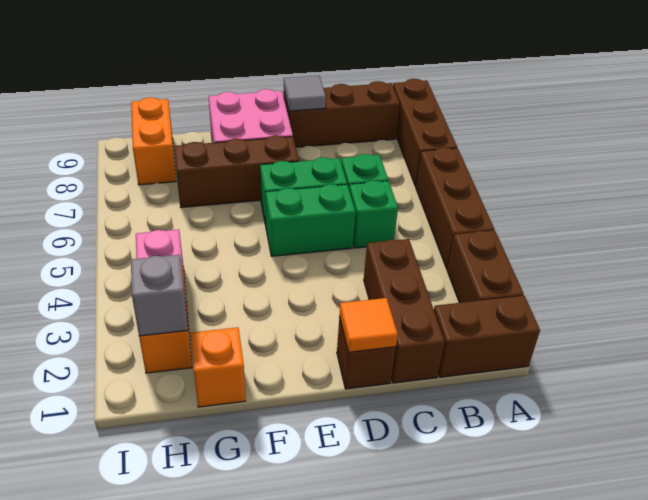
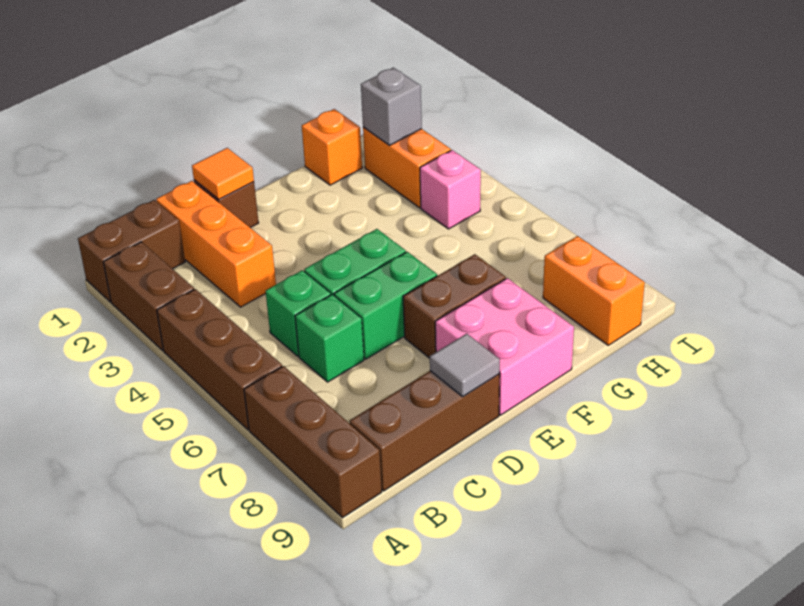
brown 1x3 brick [364,239,445,383] -> orange 1x3 brick [156,181,276,307]
brown 1x3 brick [174,135,299,207] -> brown 1x2 brick [403,254,506,358]

